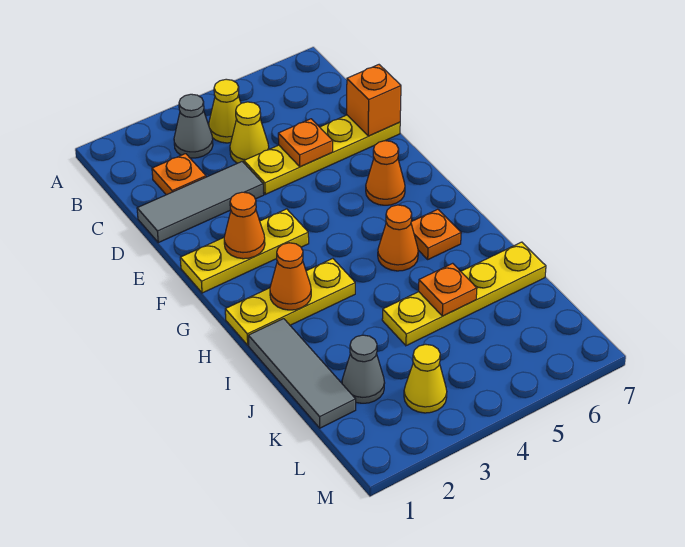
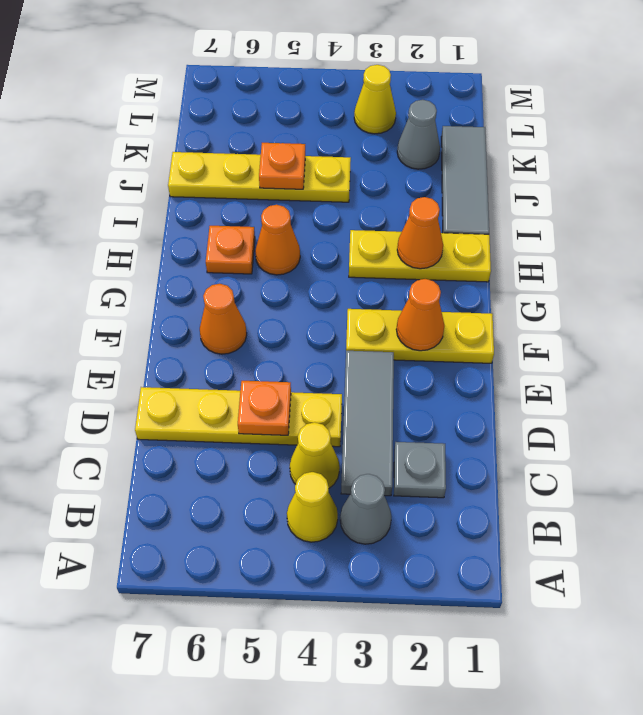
orange 1x1 plate [152,154,206,195] -> grey 1x1 plate [394,442,446,498]
grey 1x3 tile [137,162,264,243] -> grey 1x3 tile turned to [341,351,394,496]
orange 1x1 brick [347,65,401,136] -> none

